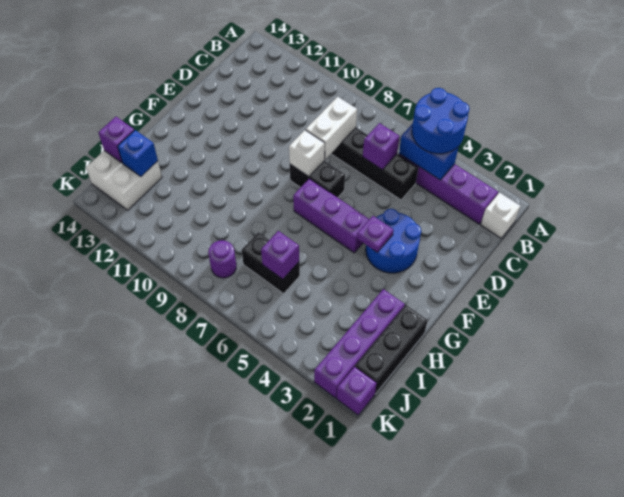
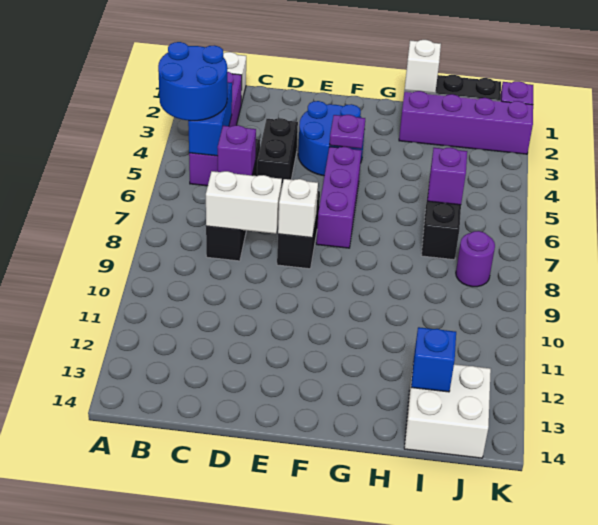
none -> black 1x2 brick [257,118,298,185]
none -> white 1x1 brick [405,40,441,93]
purple 1x1 brick [98,117,134,163] -> none

